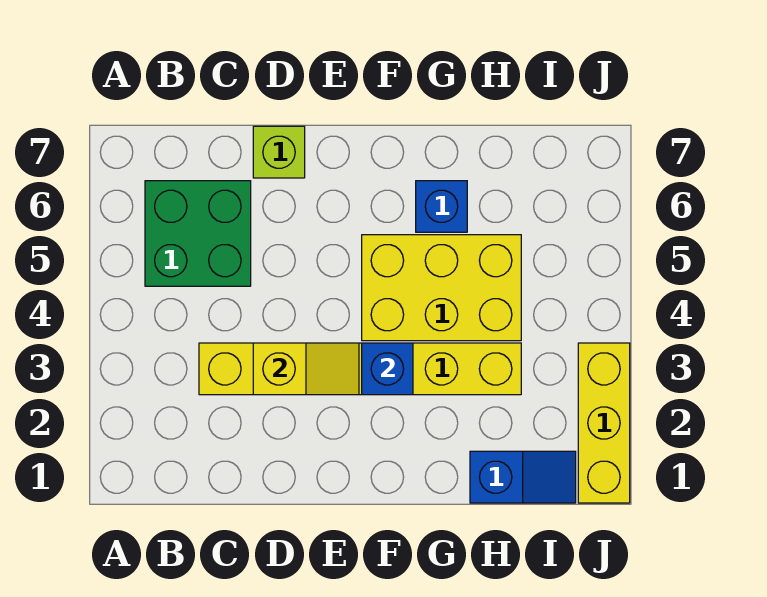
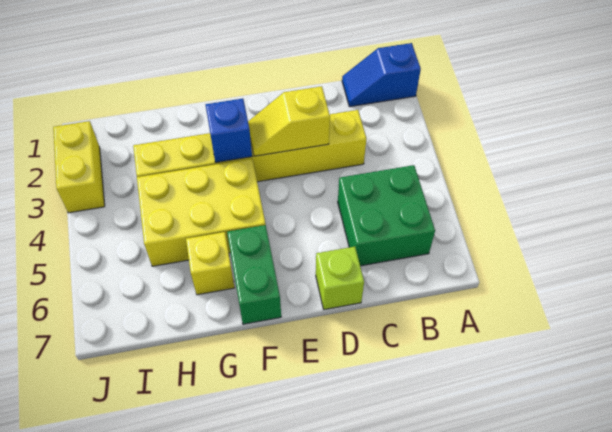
none -> green 1x2 brick [227,225,281,324]
blue 1x1 brick [416,181,467,232] -> yellow 1x1 brick [186,232,235,295]
blue 1x2 slope [470,451,576,503] -> blue 1x2 slope moved to [342,43,421,107]
yellow 1x3 brick [578,343,630,503] -> yellow 1x2 brick [53,121,105,213]

